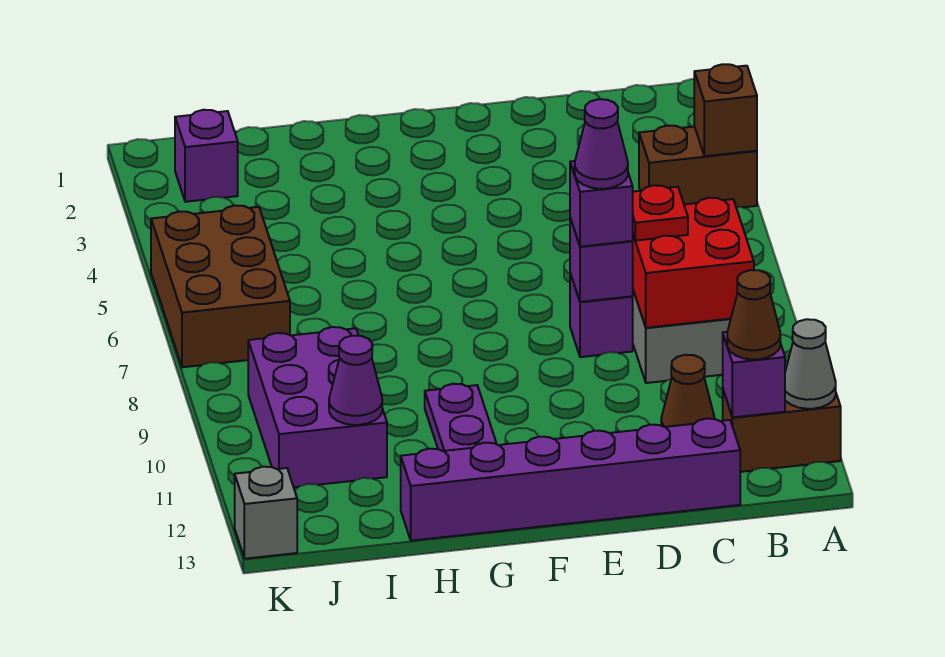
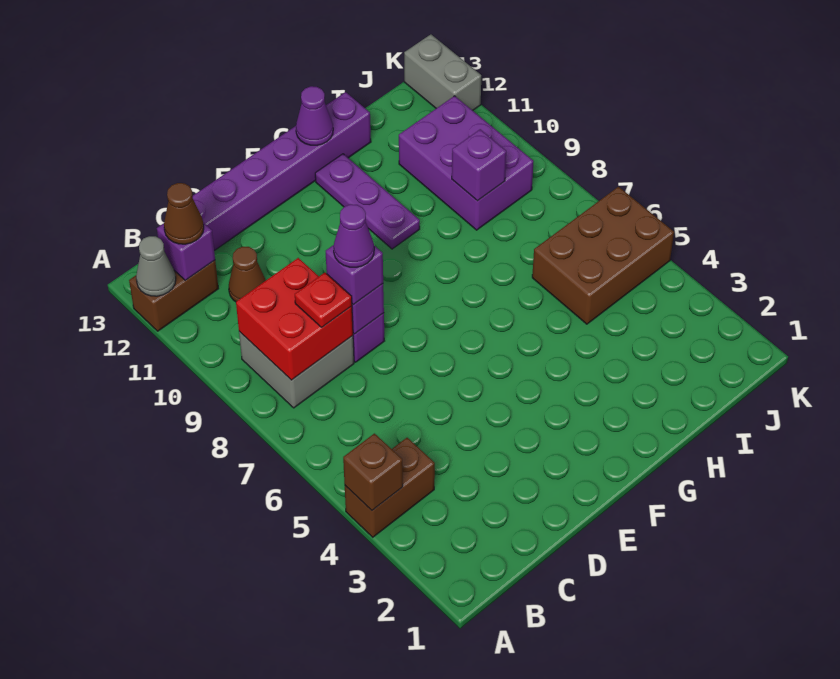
purple 1x1 cone [329,336,382,425] -> purple 1x1 cone moved to [296,86,333,145]
purple 1x1 brick [175,110,238,202] -> purple 1x1 brick moved to [452,129,506,201]
brown 2x3 brick [151,205,290,367] -> brown 2x3 brick turned to [532,187,674,324]
grey 1x1 brick [235,467,297,559] -> grey 1x2 brick [404,34,481,110]

